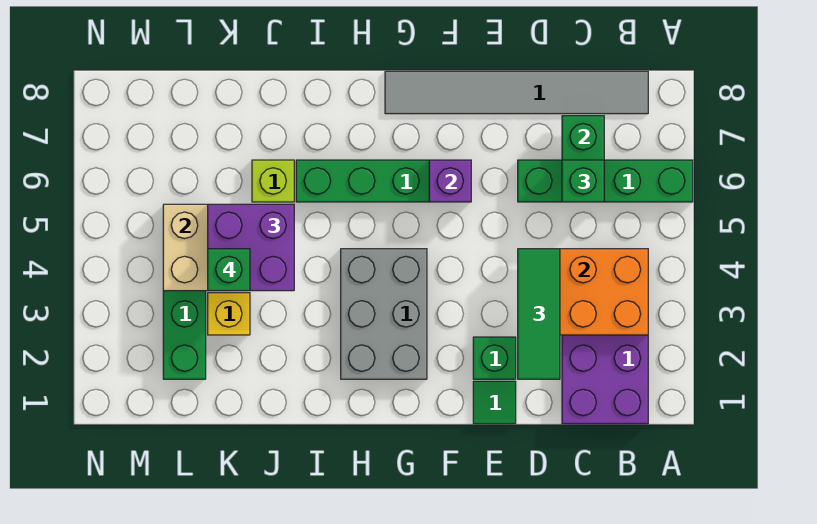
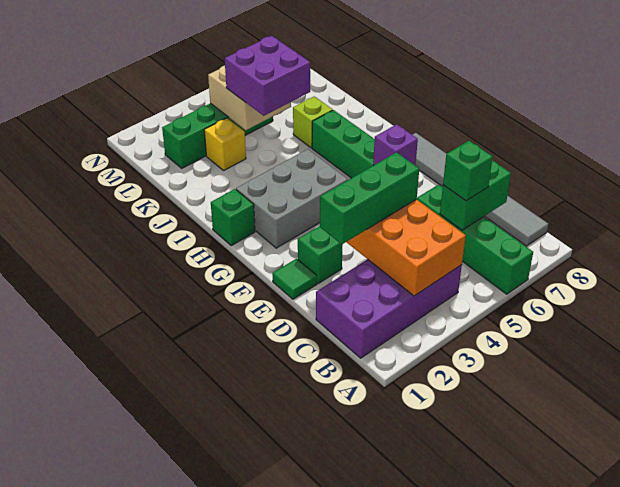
green 1x3 tile [518,249,560,379] -> green 1x3 brick [320,152,419,244]
green 1x1 brick [208,249,250,291] -> green 1x1 brick moved to [211,189,255,246]

